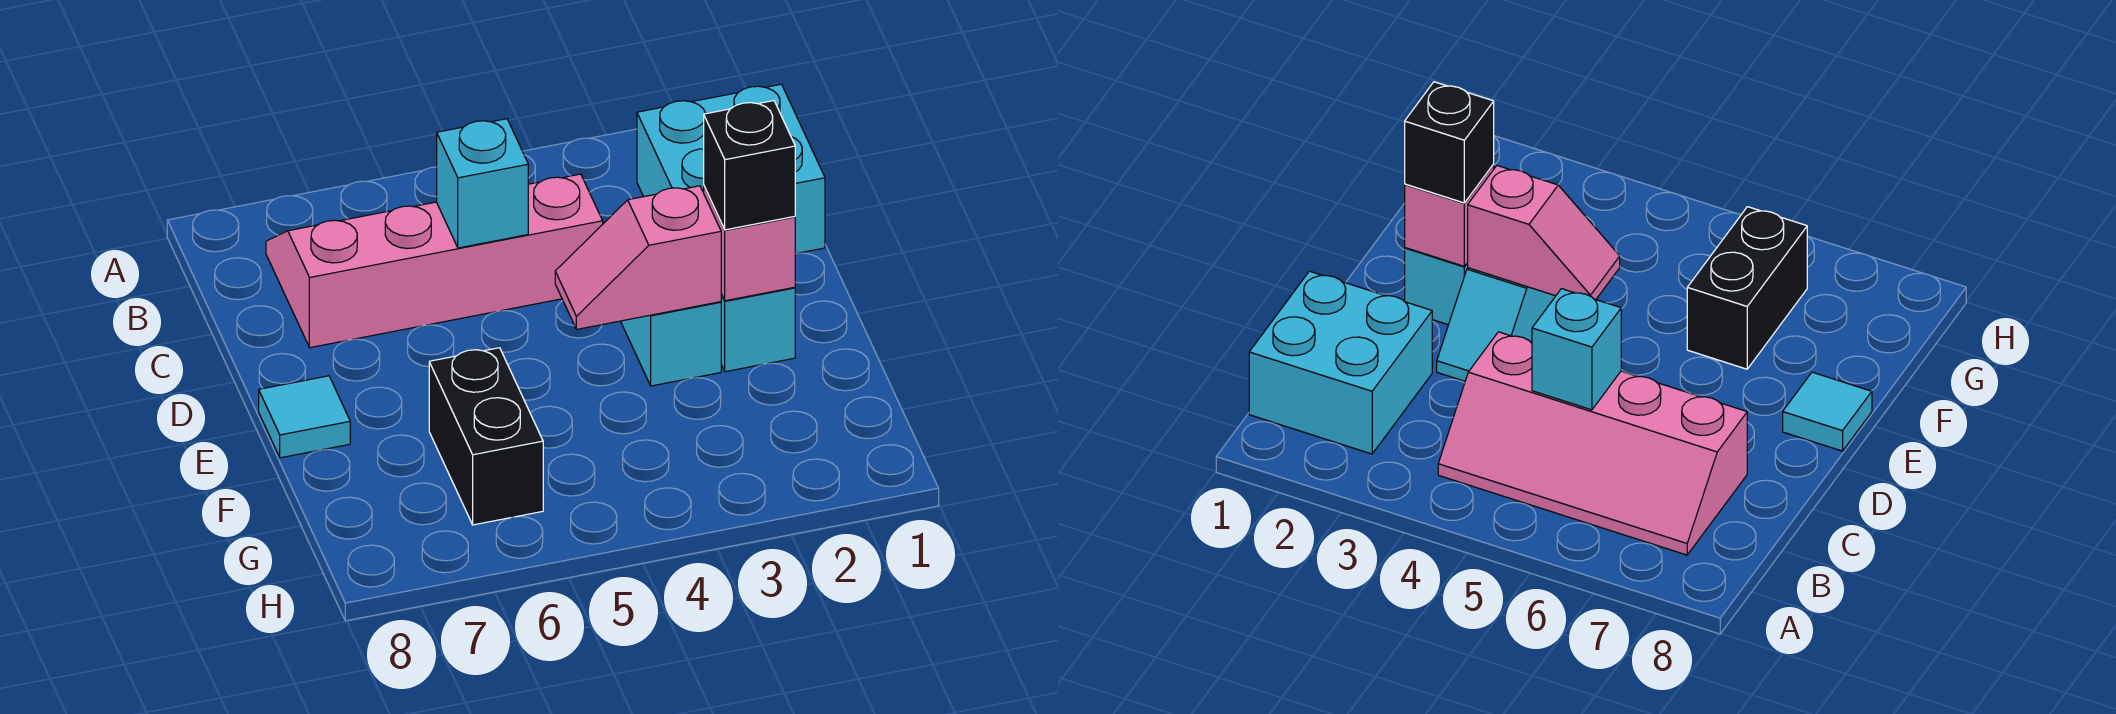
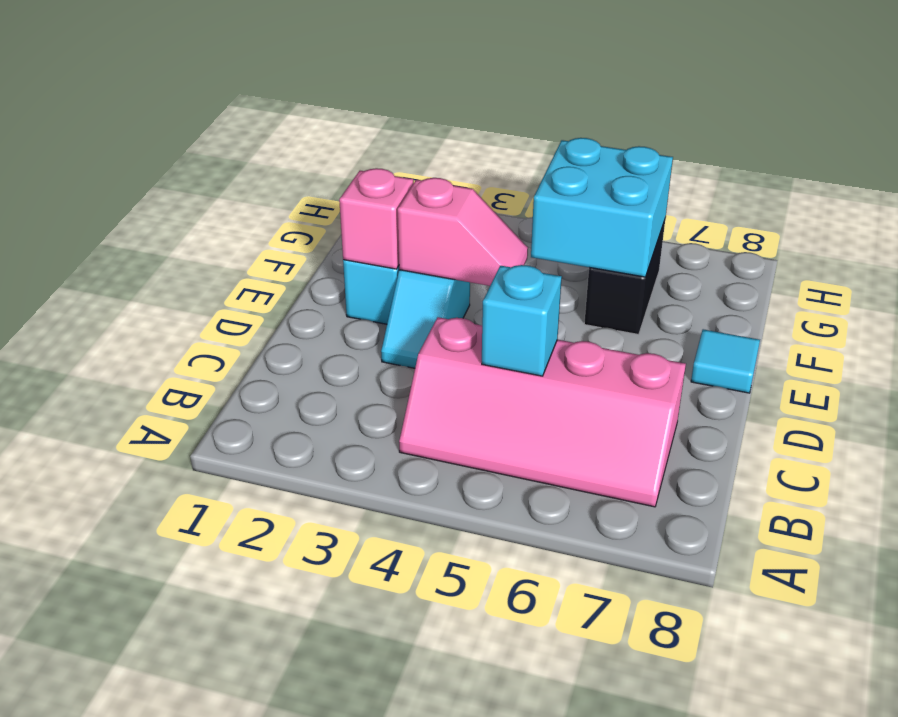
cyan 2x2 brick [637,84,825,254] -> cyan 2x2 brick moved to [531,138,673,277]
black 1x1 brick [704,101,795,230] -> none

